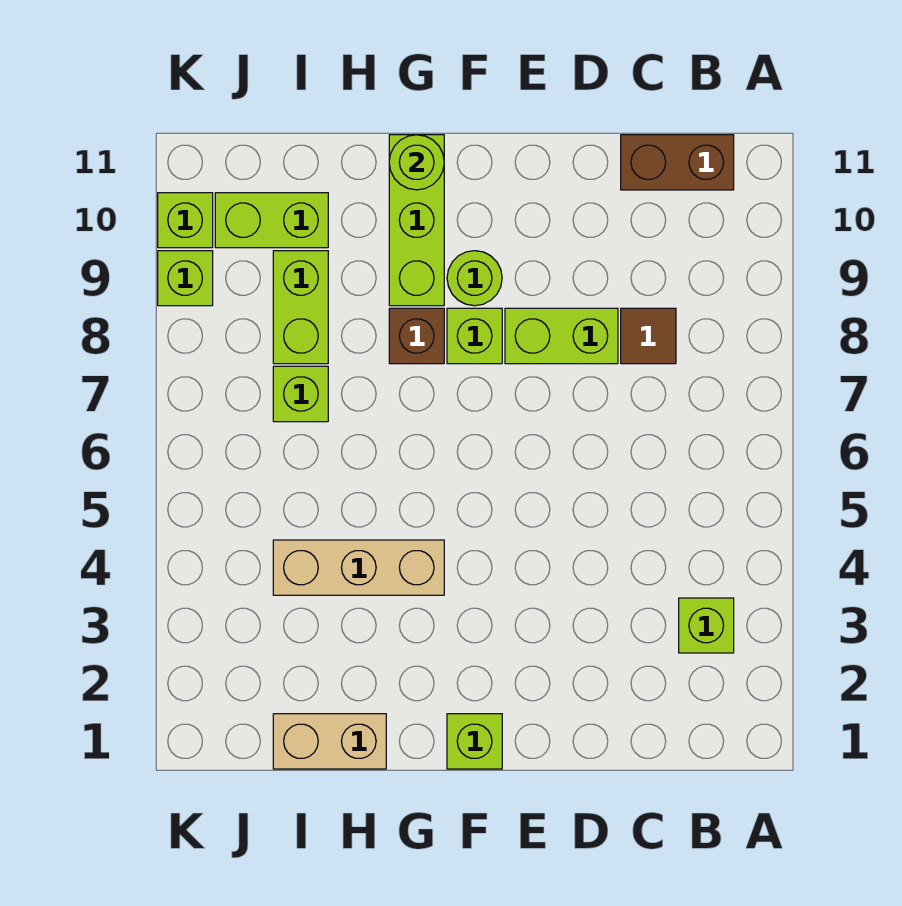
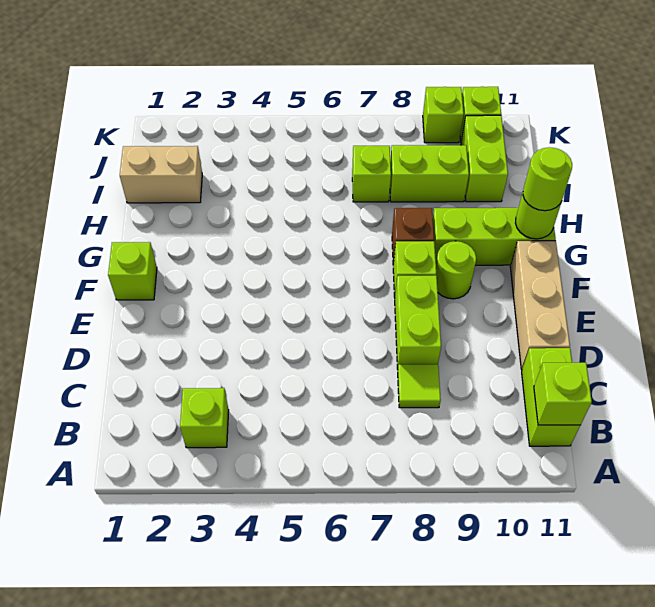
brown 1x2 brick [621,135,734,190] -> lime 1x2 brick [522,348,580,446]
none -> lime 1x1 brick [534,363,592,425]
brown 1x1 tile [621,308,676,364] -> lime 1x1 tile [398,364,441,408]
tan 1x3 brick [273,540,444,595] -> tan 1x3 brick moved to [510,241,570,369]
none -> lime 1x1 round brick [523,147,572,211]
tan 1x2 brick [273,714,386,769] -> tan 1x2 brick turned to [120,146,202,203]

